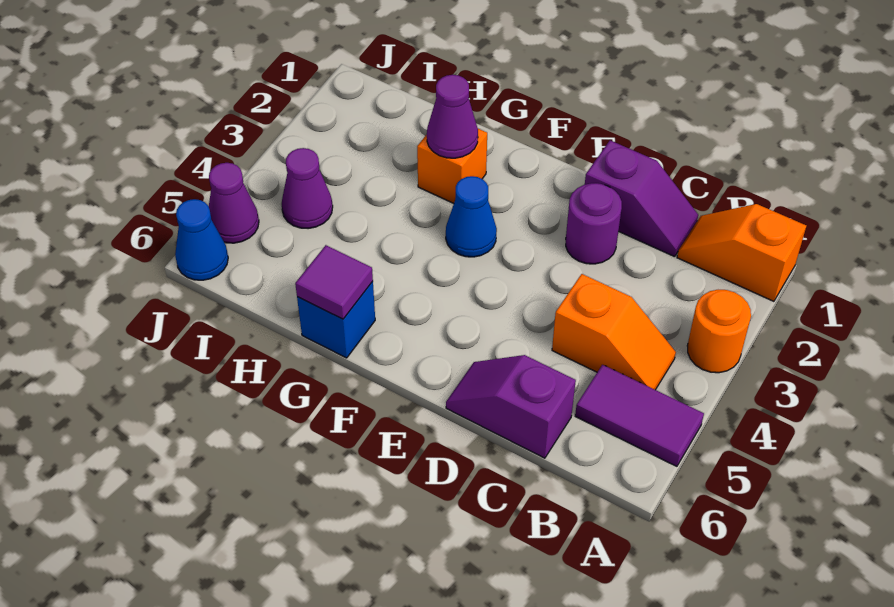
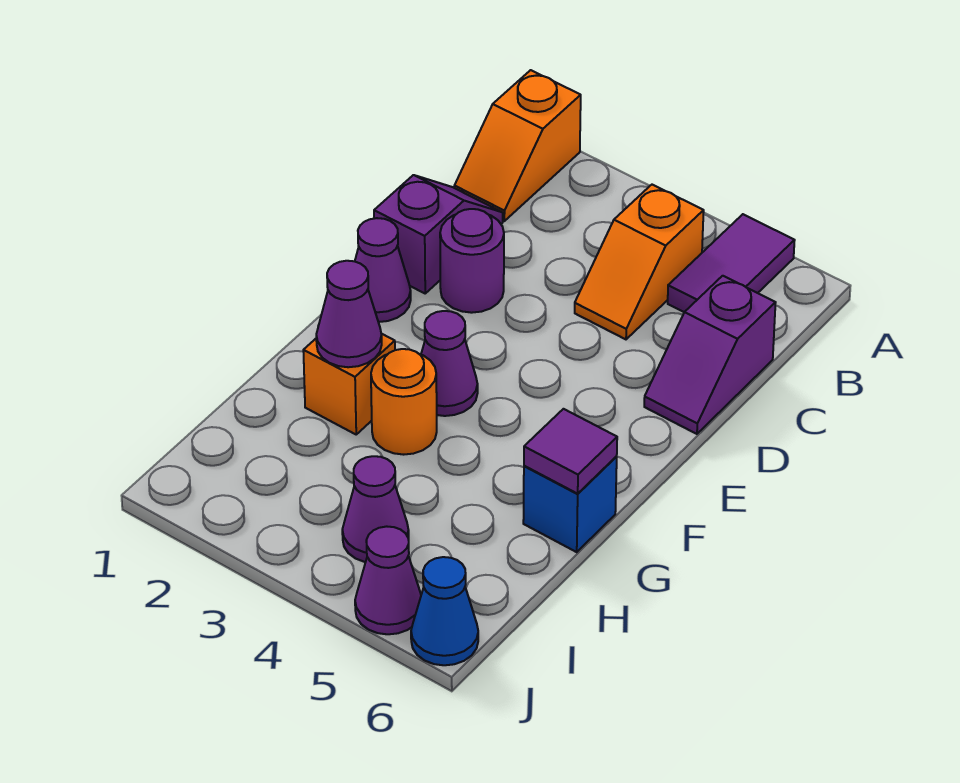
orange 1x1 round brick [687,290,751,373] -> orange 1x1 round brick moved to [371,349,437,455]
orange 1x2 slope [552,274,676,390] -> orange 1x2 slope turned to [575,185,704,339]
none -> purple 1x1 cone [355,218,411,322]
blue 1x1 cone [446,176,497,257] -> purple 1x1 cone [421,311,478,416]

